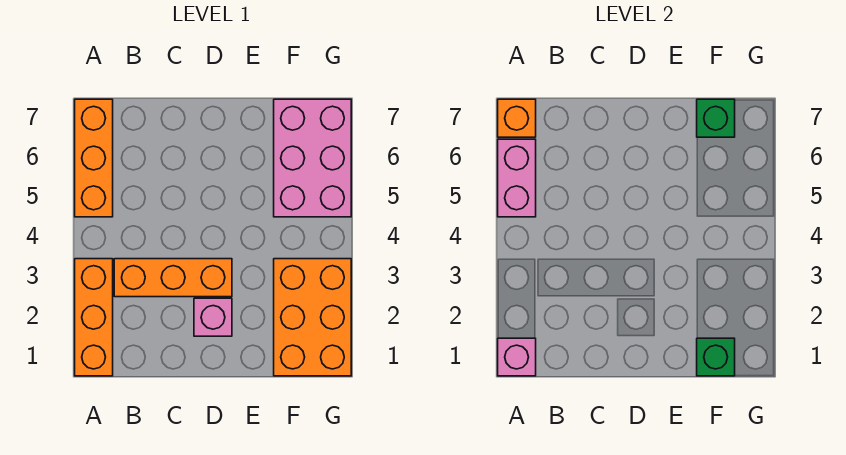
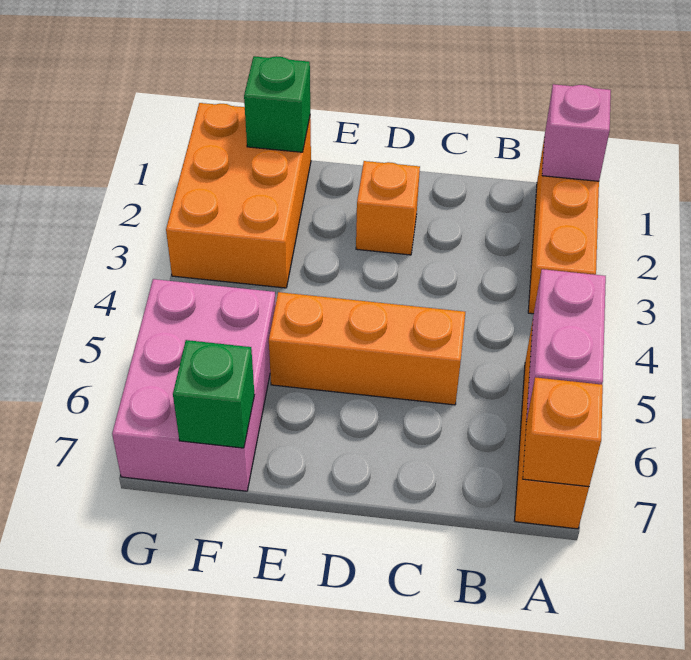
orange 1x3 brick [114,259,232,297] -> orange 1x3 brick moved to [269,292,465,405]
pink 1x1 brick [194,298,232,336] -> orange 1x1 brick [356,161,420,255]

